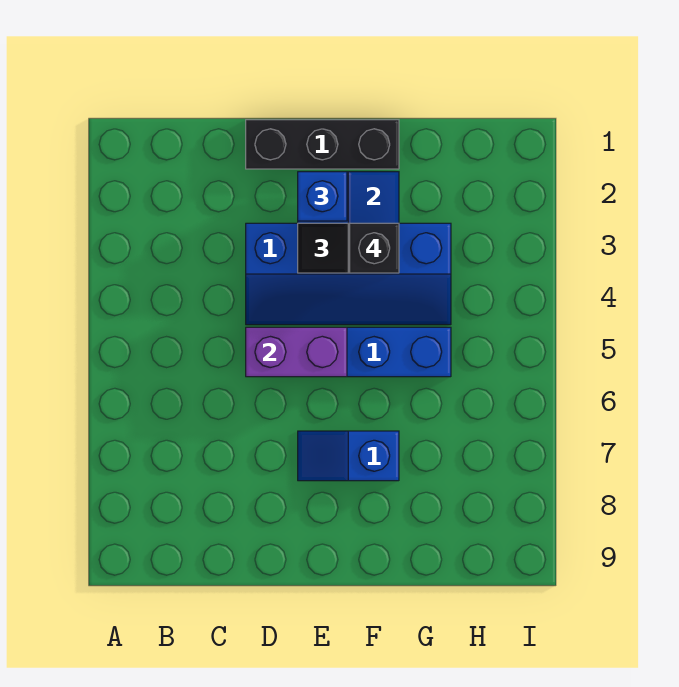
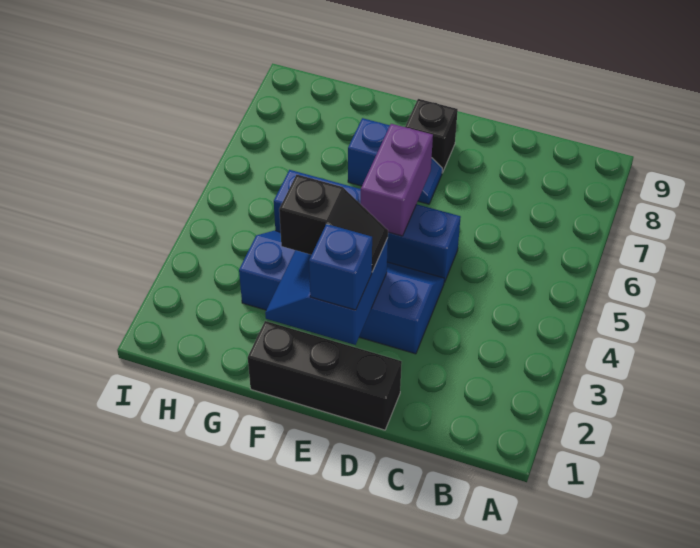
purple 1x2 brick [246,327,347,377] -> purple 1x2 brick turned to [361,124,433,236]
black 1x1 brick [350,223,399,273] -> black 1x1 brick moved to [405,99,458,173]

